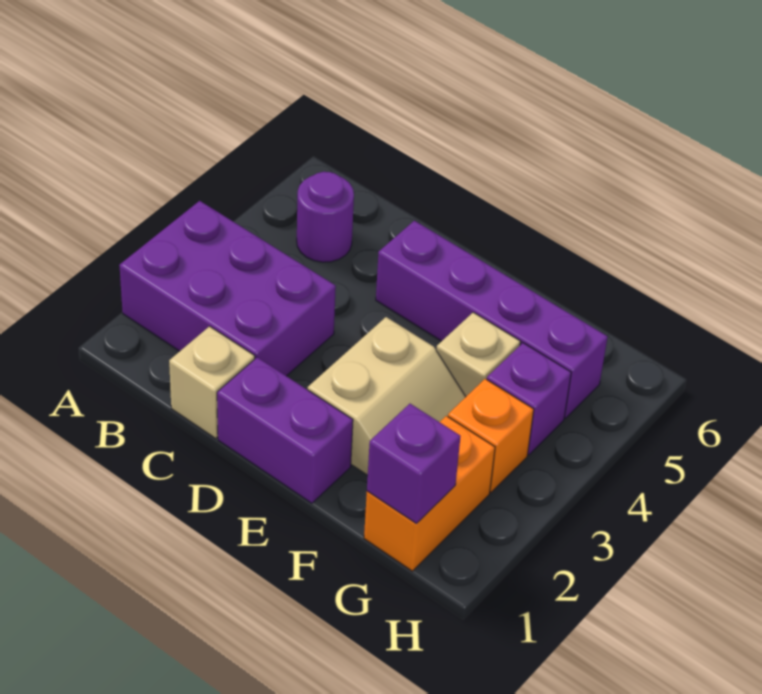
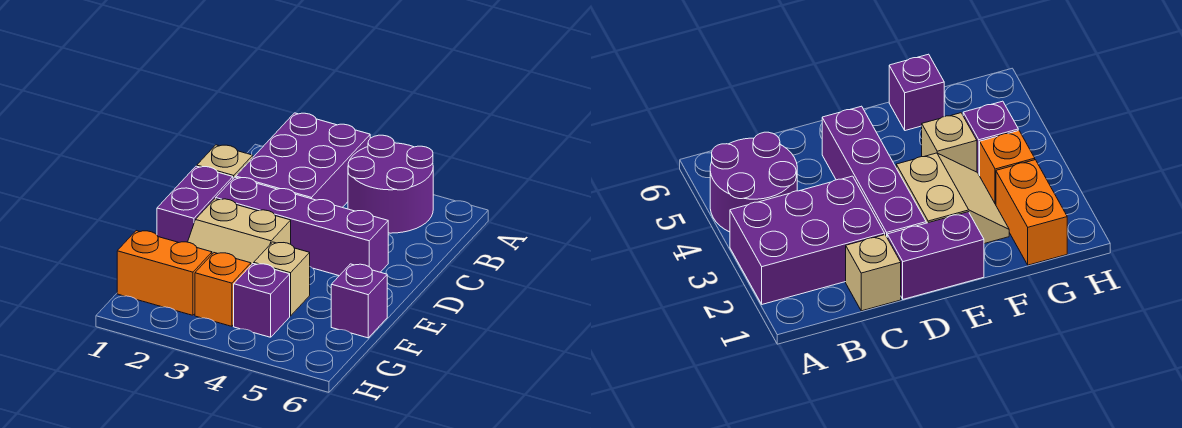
purple 1x1 round brick [297,172,354,262] -> purple 2x2 round brick [348,135,433,233]
purple 1x4 brick [376,221,608,418] -> purple 1x4 brick turned to [216,177,388,276]
purple 1x1 brick [367,404,461,523] -> purple 1x1 brick moved to [331,264,387,338]

